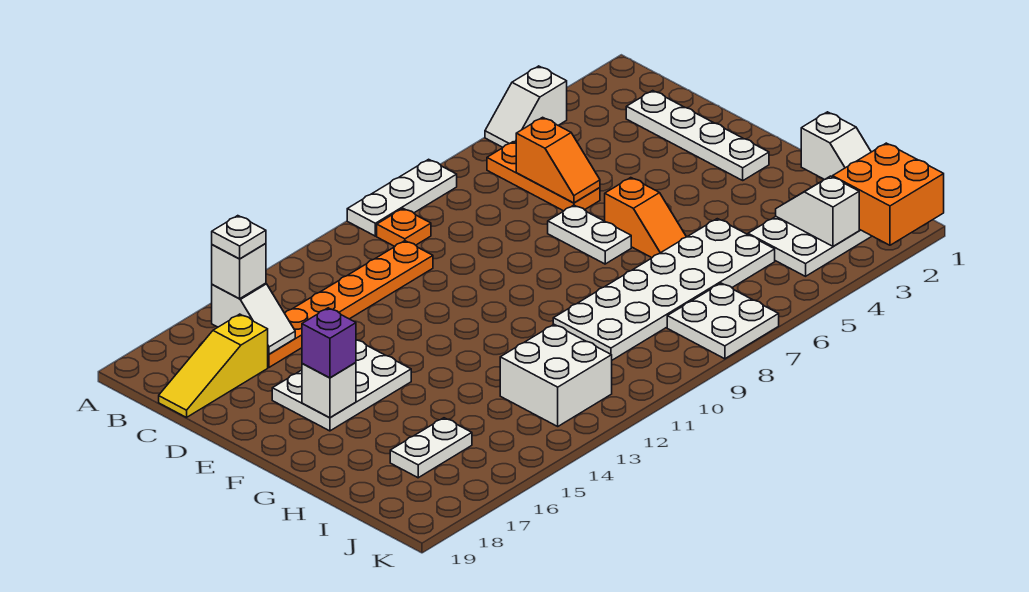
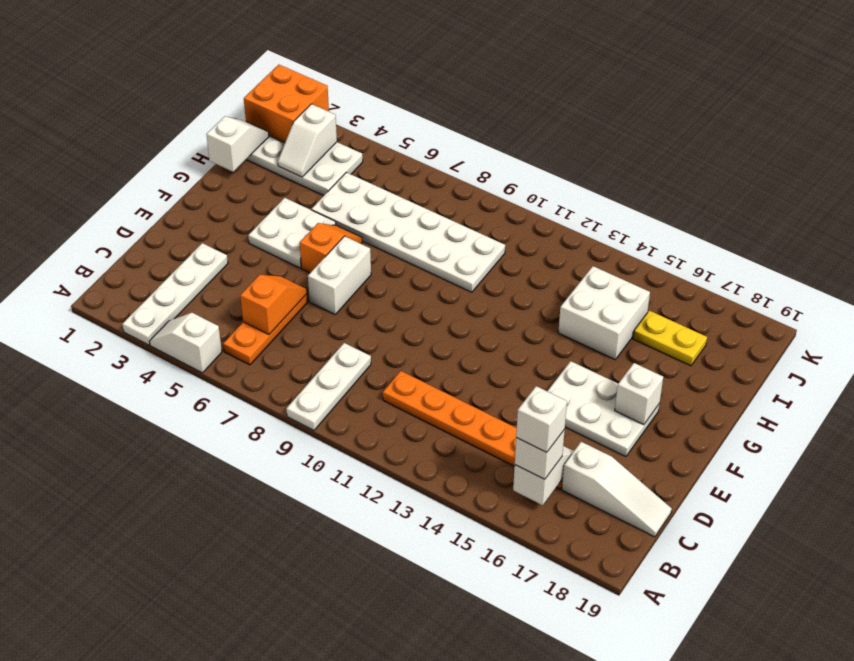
white 1x2 slope [485,66,567,147] -> white 1x2 slope turned to [149,313,222,373]
white 1x3 plate [347,159,457,236] -> white 1x3 plate turned to [286,343,371,430]
orange 1x1 plate [377,209,431,246] -> none
white 1x1 plate [212,216,266,259] -> white 1x1 brick [516,386,567,452]
white 1x4 plate [626,91,769,180] -> white 1x4 plate moved to [122,243,228,345]
yellow 1x3 slope [159,314,268,417] -> white 1x3 slope [562,442,672,537]
white 1x2 plate [548,205,631,264] -> white 1x2 brick [308,236,371,314]
purple 1x1 brick [302,308,356,378] -> none
white 2x2 brick [500,324,612,426] -> white 2x2 brick moved to [558,266,650,359]
white 1x2 plate [390,418,472,478] -> yellow 1x2 plate [633,311,707,366]
white 2x2 plate [667,283,779,359] -> white 2x2 plate moved to [248,198,336,268]

